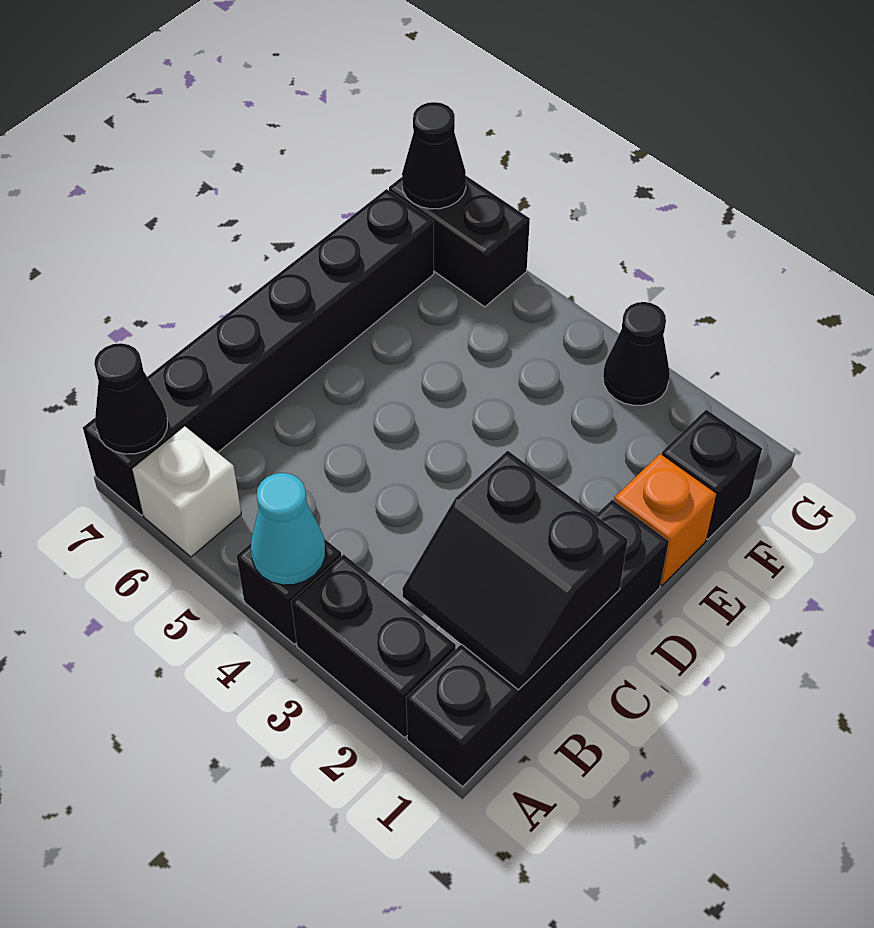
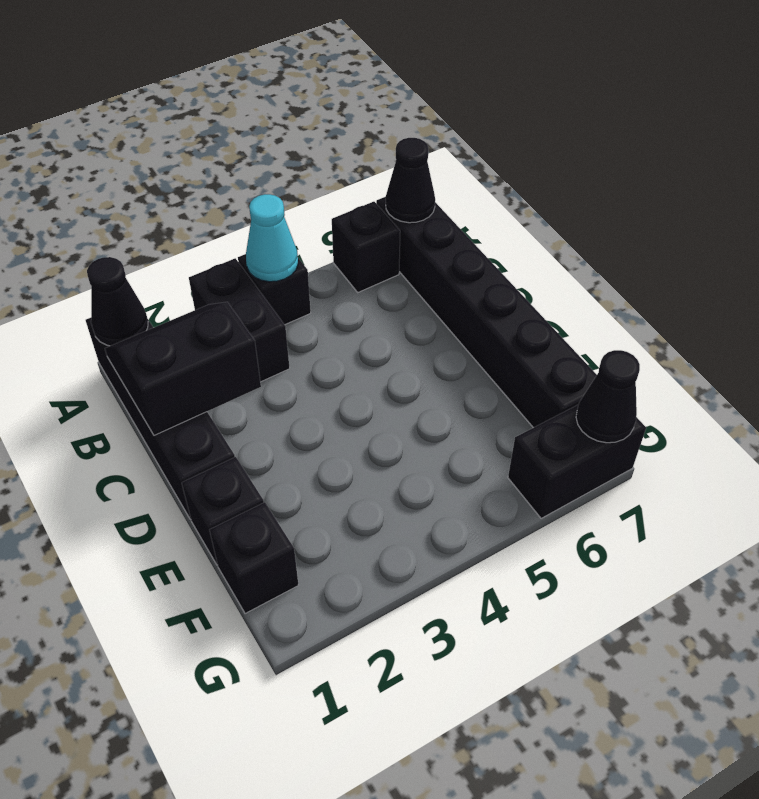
black 1x2 brick [291,554,456,738] -> black 1x2 brick turned to [189,258,290,382]
white 1x1 brick [132,427,241,557] -> black 1x1 brick [332,202,400,292]
orange 1x1 brick [614,454,716,585] -> black 1x1 brick [182,457,264,565]
black 1x1 cone [603,302,670,405] -> black 1x1 cone moved to [87,257,148,346]

